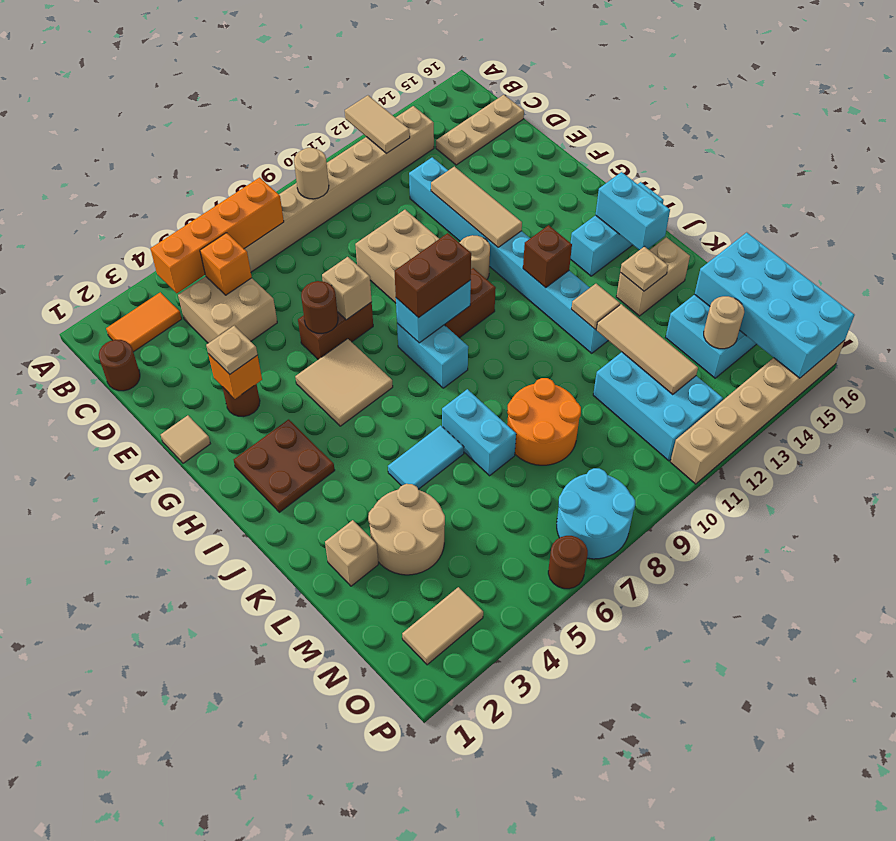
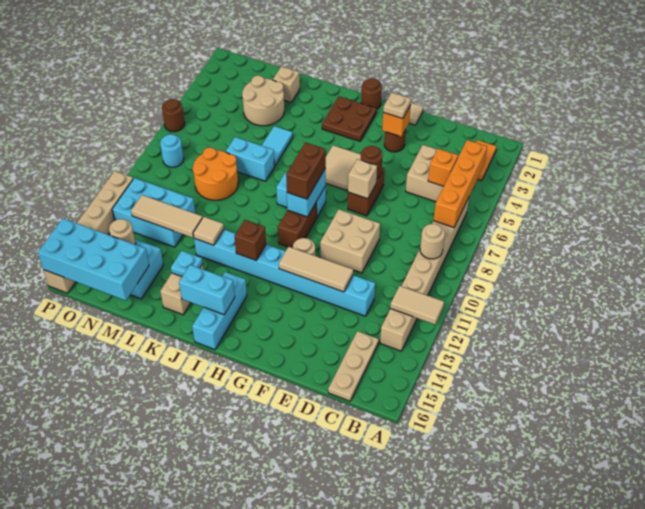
brown 1x1 round brick [99,340,140,391] -> brown 1x1 round brick moved to [361,78,382,110]
tan 1x1 plate [620,247,668,291] -> cyan 1x1 plate [171,251,203,277]
tan 1x2 tile [402,587,483,665] -> none
cyan 2x2 round brick [557,468,635,559] -> cyan 1x1 round brick [160,134,184,167]

